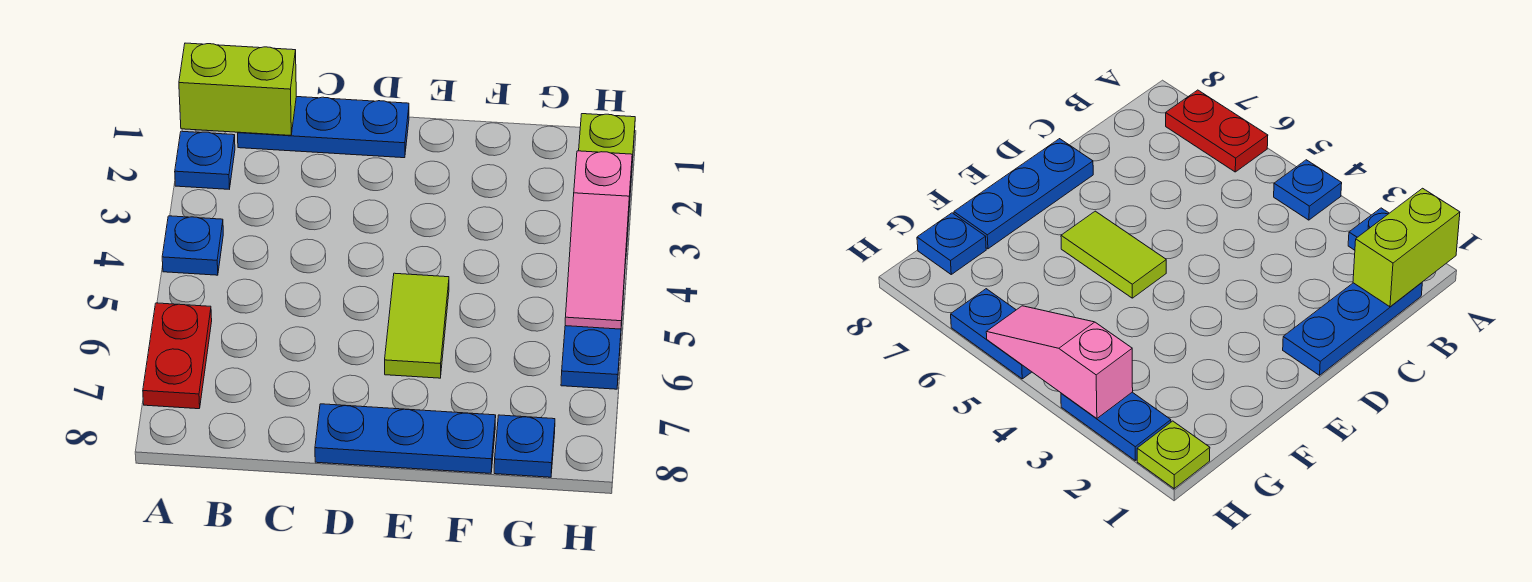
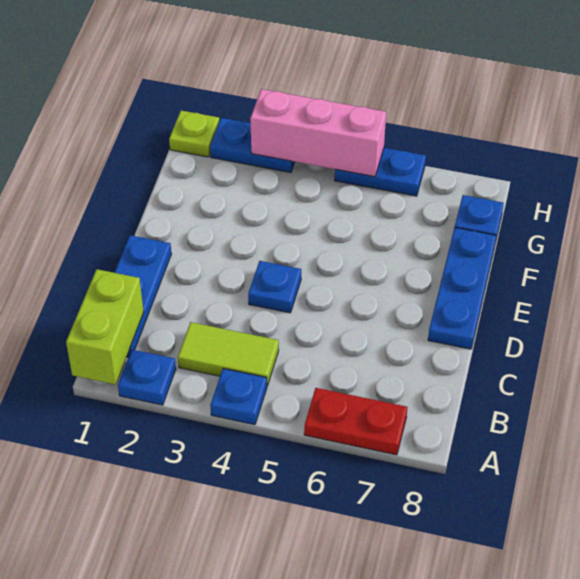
none -> blue 1x1 plate [248,261,301,313]
lime 1x2 tile [385,273,449,378] -> lime 1x2 tile moved to [178,322,279,386]
pink 1x3 slope [565,151,632,329] -> pink 1x3 brick [250,89,386,177]

